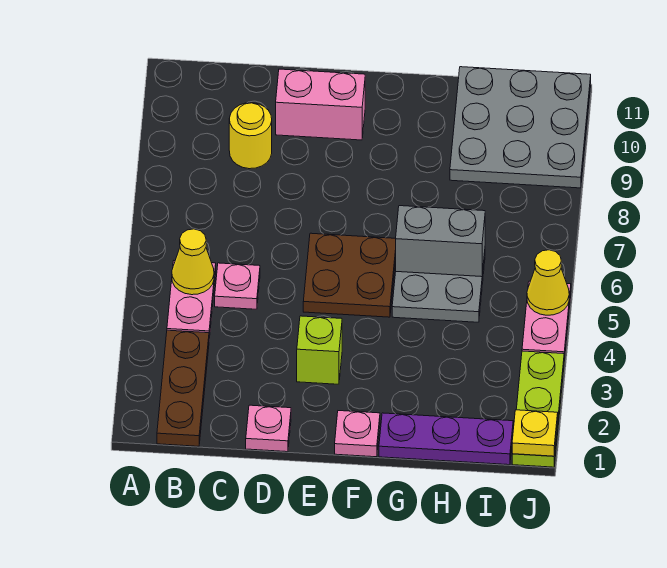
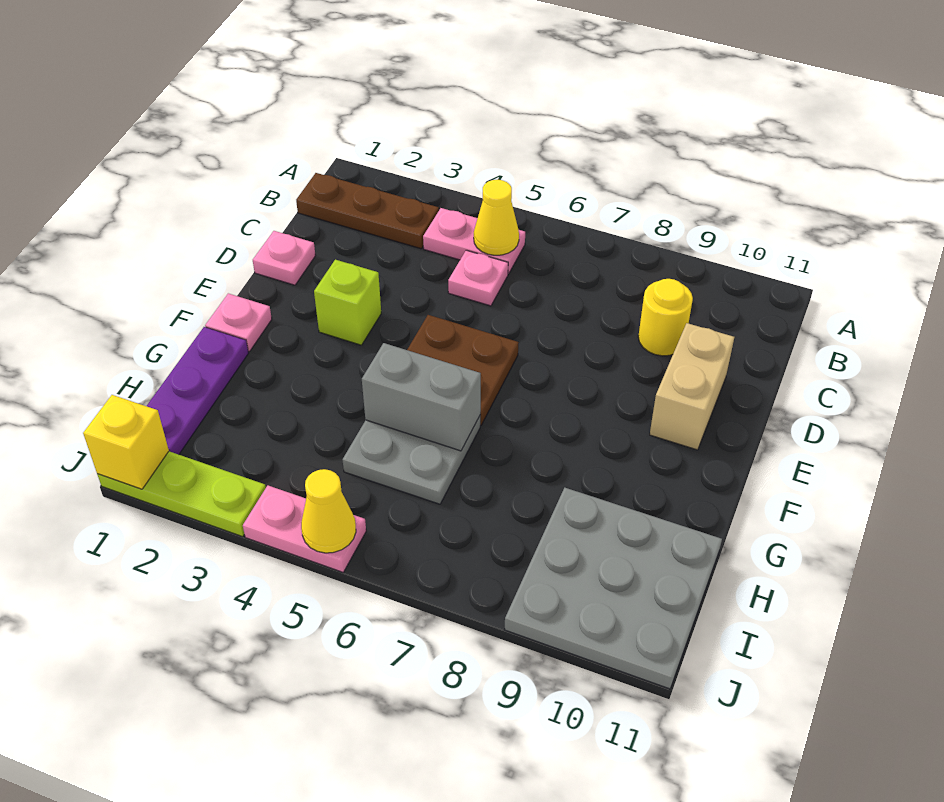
pink 1x2 brick [276,69,365,140] -> tan 1x2 brick [650,323,734,450]
grey 1x2 brick [396,206,485,277] -> grey 1x2 brick turned to [362,343,481,451]
yellow 1x1 plate [512,410,558,456] -> yellow 1x1 brick [83,395,169,489]

